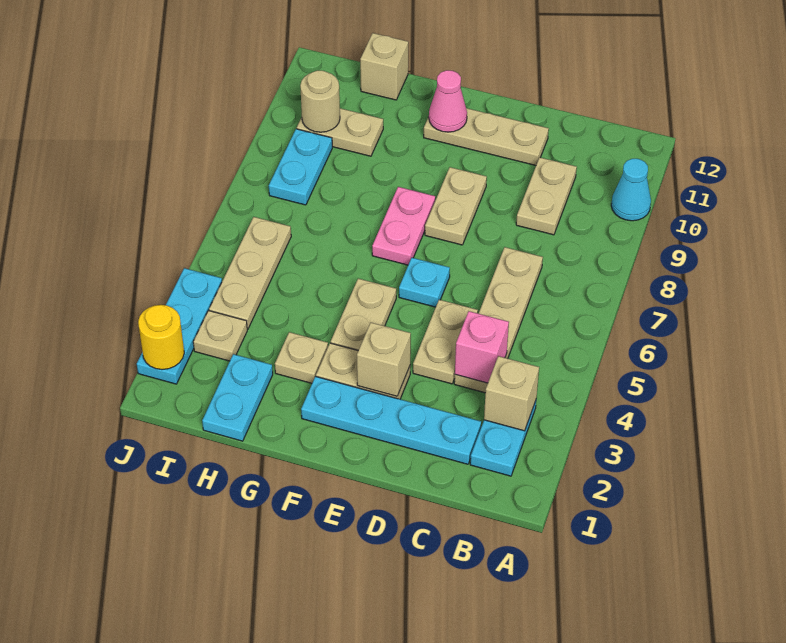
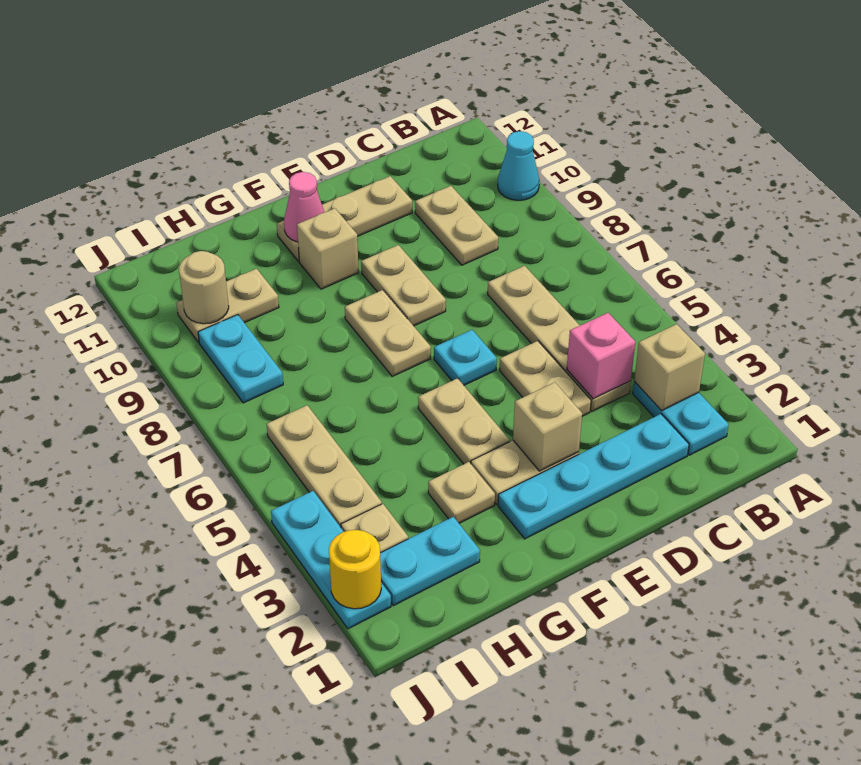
pink 1x2 plate [372,187,435,265] -> tan 1x2 plate [345,290,431,376]
cyan 1x2 plate [202,354,273,441] -> cyan 1x2 plate turned to [380,517,480,606]
tan 1x1 brick [360,33,408,100] -> tan 1x1 brick moved to [297,208,359,289]

